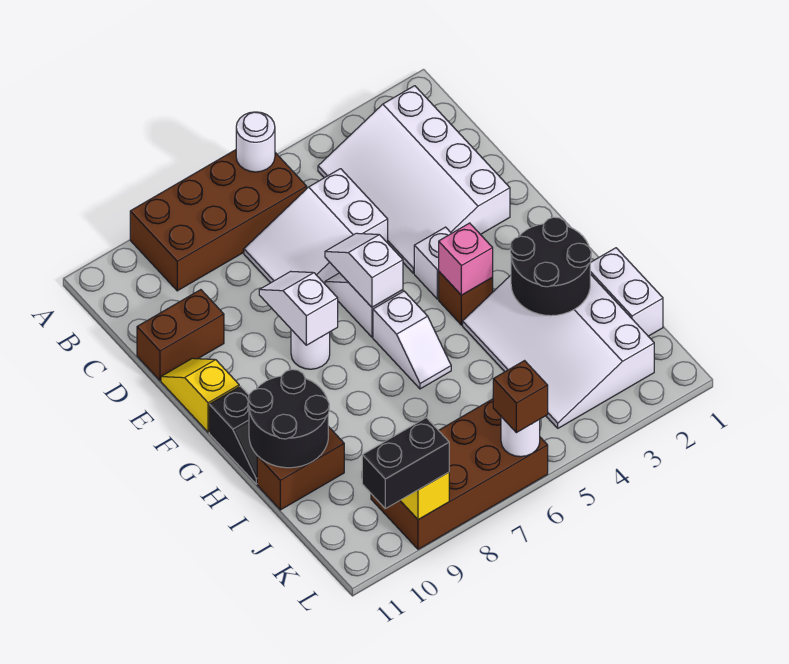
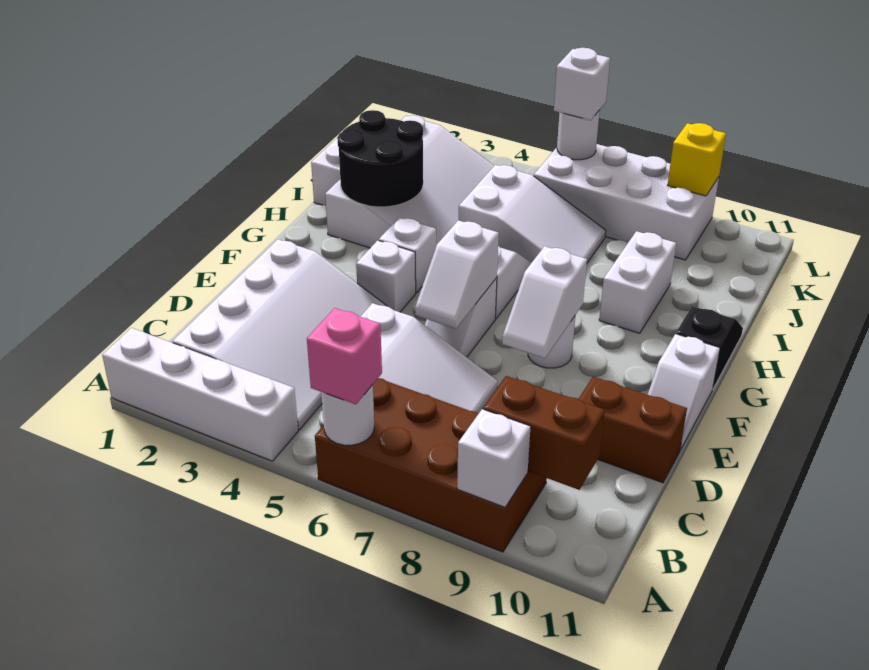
none -> white 1x4 brick [102,328,298,461]
none -> white 1x1 brick [457,409,531,507]
yellow 1x2 slope [161,358,239,432] -> white 1x2 slope [648,334,720,450]
brown 1x1 brick [439,272,493,325] -> white 1x1 brick [379,217,436,293]
pink 1x1 brick [439,223,493,295] -> pink 1x1 brick moved to [307,308,382,404]
none -> white 1x2 brick [599,231,676,333]
black 2x2 round brick [248,370,329,468] -> none
none -> white 2x3 slope [459,165,606,263]
brown 1x2 brick [257,426,344,510] -> brown 1x2 brick moved to [483,376,605,490]
brown 2x4 brick [371,399,548,549] -> white 2x4 brick [534,144,719,260]
brown 1x1 brick [493,361,548,433] -> white 1x1 brick [554,48,610,120]
black 1x2 brick [362,418,449,509] -> none

